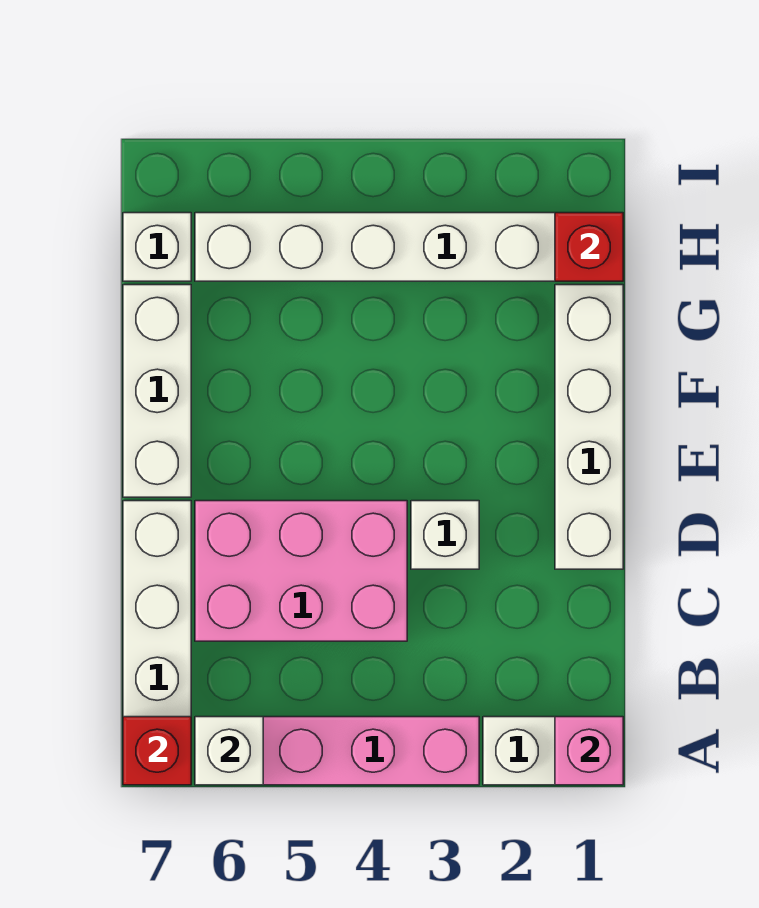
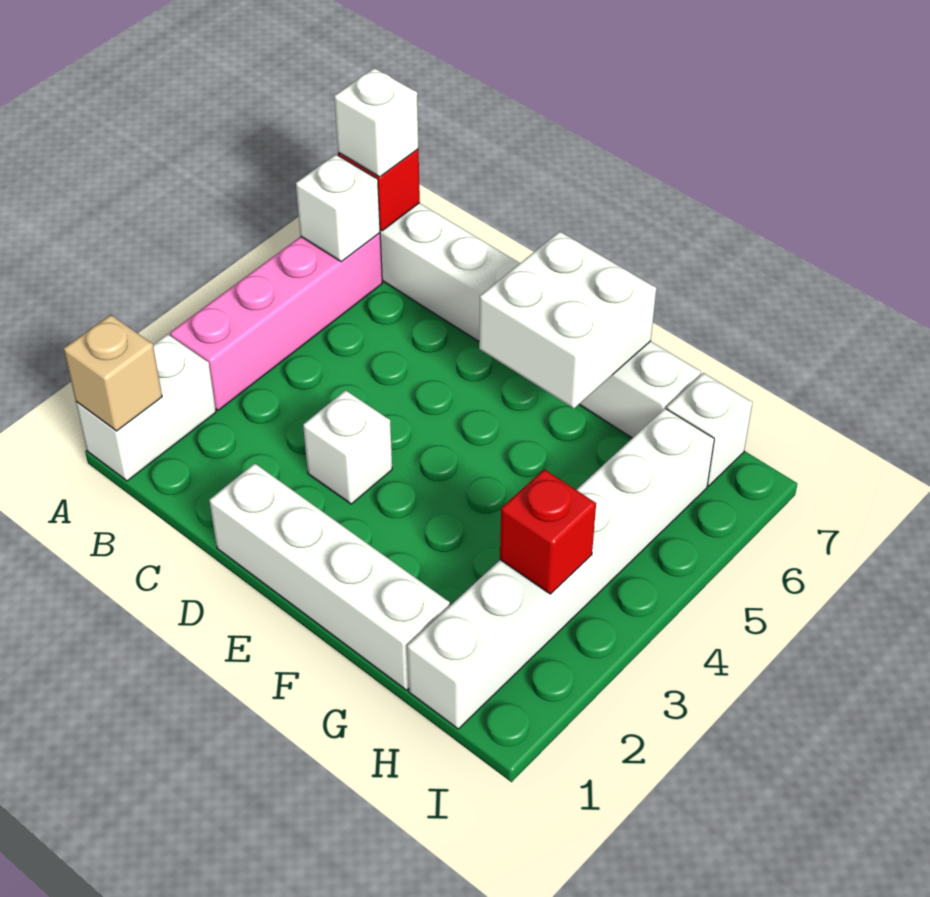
pink 1x1 brick [555,717,623,785] -> tan 1x1 brick [64,315,162,431]
none -> white 1x1 brick [334,68,418,177]
pink 2x3 brick [195,501,407,641] -> none
none -> white 2x2 brick [479,232,656,409]
red 1x1 brick [555,213,623,281] -> red 1x1 brick moved to [500,469,596,594]

